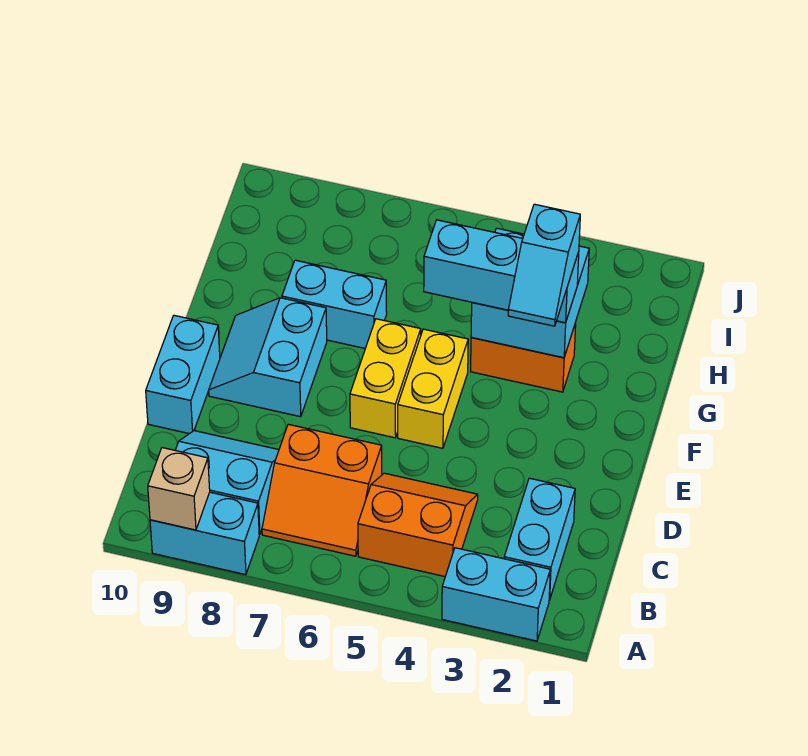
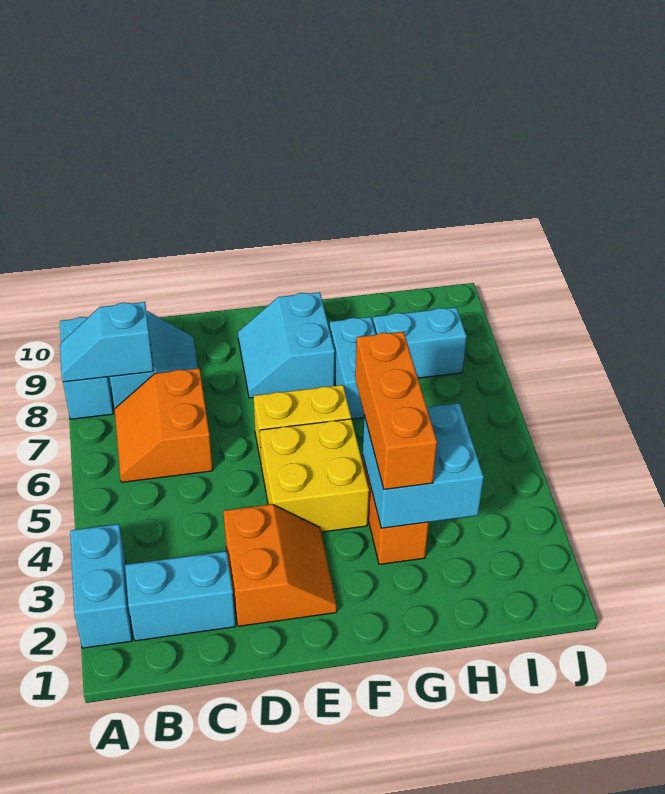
tan 1x1 brick [148,448,210,530] -> none
orange 2x2 slope [358,473,478,577] -> orange 2x2 slope moved to [223,504,337,626]
cyan 1x2 brick [146,315,220,434] -> cyan 1x2 brick moved to [373,307,467,378]
yellow 1x2 brick [398,329,468,448] -> yellow 2x2 brick [260,419,369,532]
cyan 2x2 slope [209,298,327,417] -> cyan 2x2 slope turned to [238,292,335,398]
cyan 1x2 slope [508,204,580,326] -> cyan 1x2 slope moved to [60,302,153,382]
cyan 1x3 brick [424,220,579,323] -> orange 1x3 brick [355,332,437,489]

